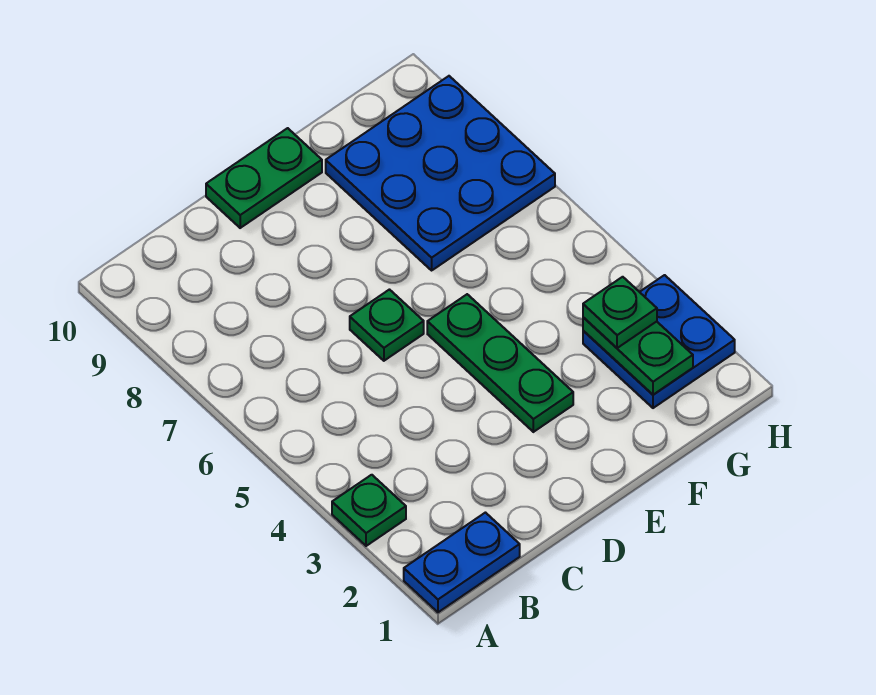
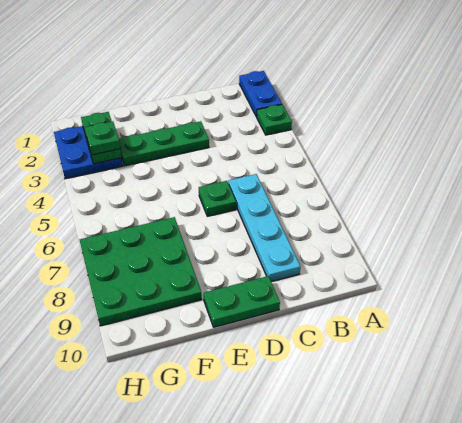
blue 1x2 plate [404,513,520,612] -> blue 1x2 plate turned to [239,71,282,117]
none -> cyan 1x4 plate [228,174,300,282]
green 1x3 plate [427,294,573,432] -> green 1x3 plate turned to [119,121,209,166]
blue 3x3 plate [326,76,555,270] -> green 3x3 plate [80,217,202,326]

